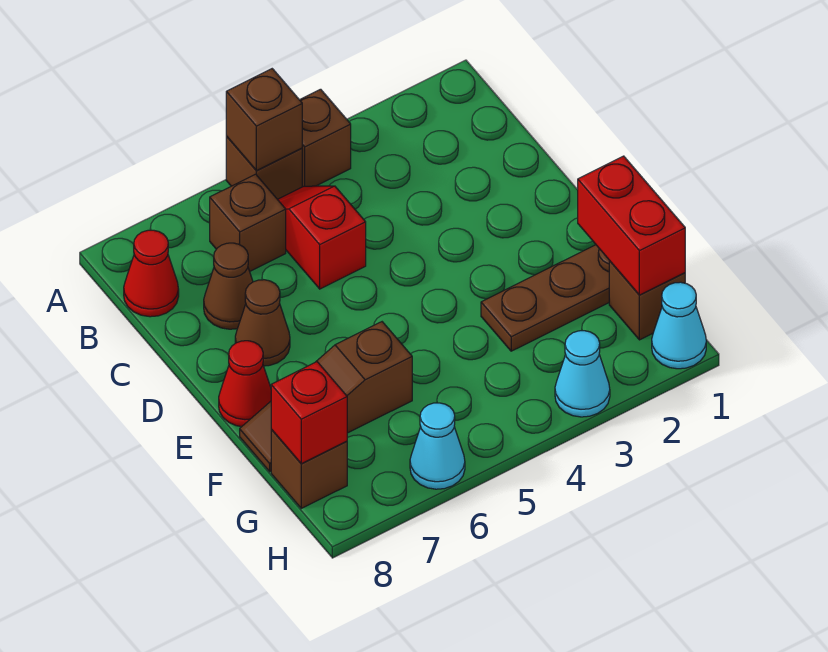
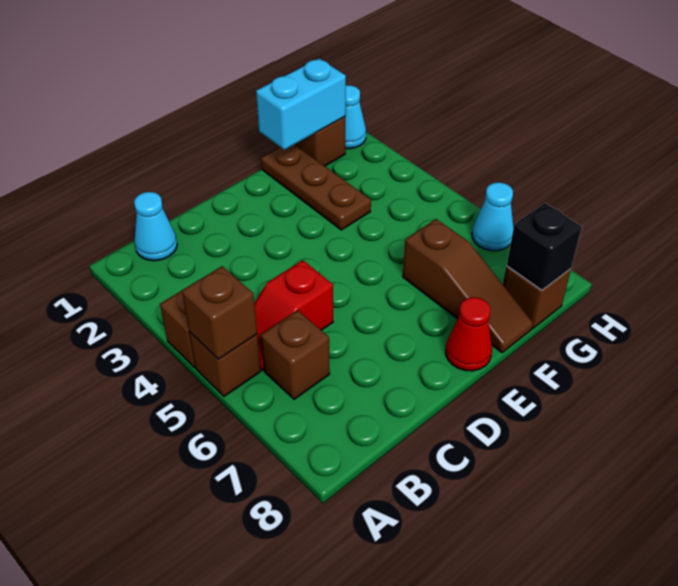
red 1x1 cone [124,230,179,317] -> none
brown 1x1 cone [204,243,253,329] -> none
brown 1x1 cone [235,280,290,366] -> none
red 1x2 brick [578,156,685,295] -> cyan 1x2 brick [256,59,346,150]
red 1x1 brick [271,362,347,464] -> black 1x1 brick [507,203,582,290]
cyan 1x1 cone [555,331,610,417] -> cyan 1x1 cone moved to [134,192,177,261]

